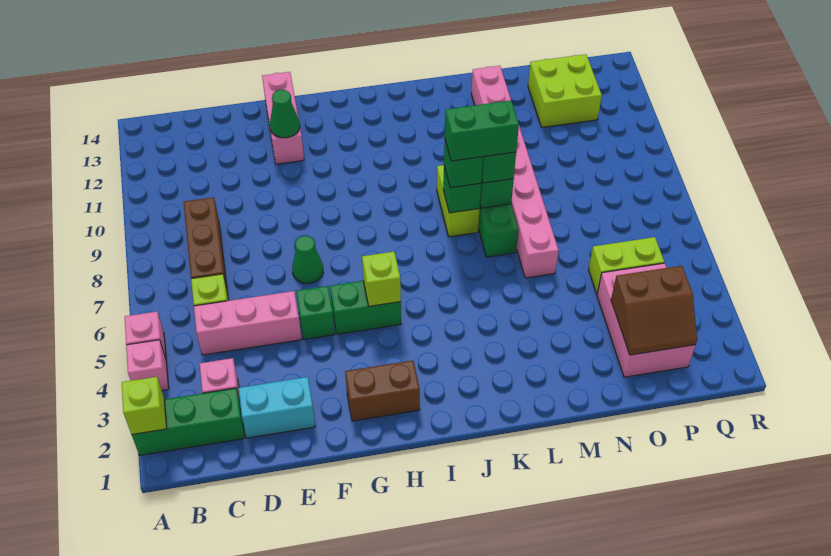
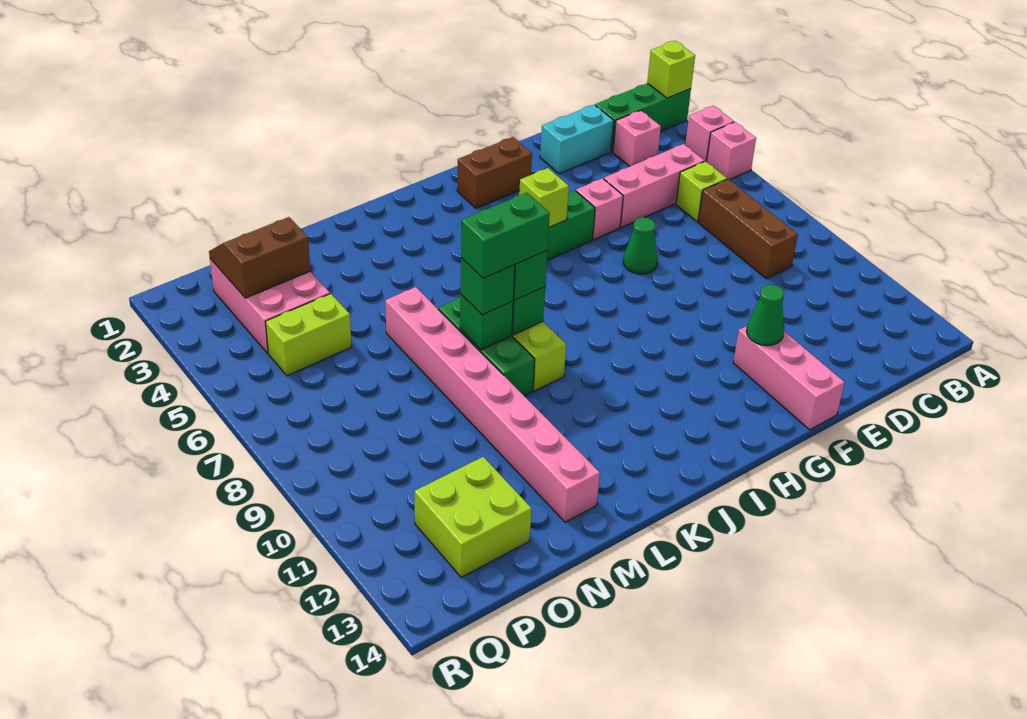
green 1x1 brick [296,286,335,339] -> pink 1x1 brick [576,178,623,240]

